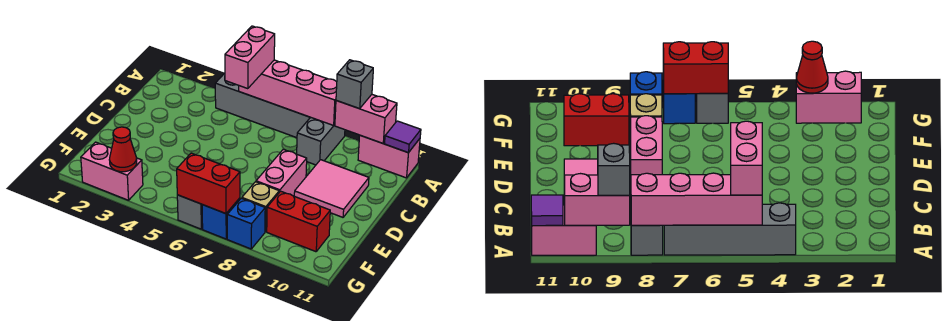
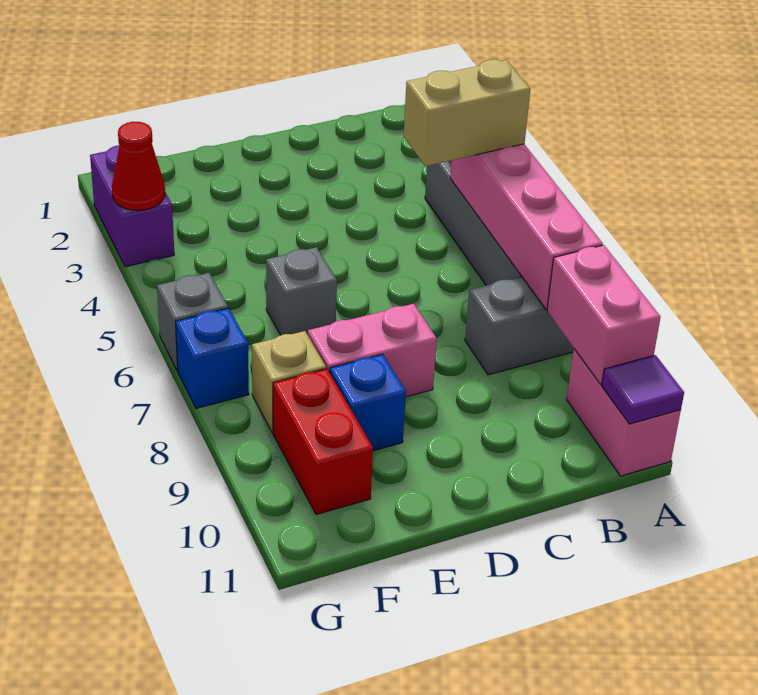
pink 1x2 brick [225,26,275,89] -> tan 1x2 brick [404,60,530,166]
grey 1x1 brick [336,60,373,109] -> grey 1x1 brick moved to [266,247,337,335]
pink 2x2 tile [294,160,369,217] -> none
pink 1x2 brick [81,142,143,200] -> purple 1x2 brick [90,145,174,267]
red 1x2 brick [177,153,240,214] -> none
blue 1x1 brick [227,198,265,249] -> blue 1x1 brick moved to [330,354,406,451]

